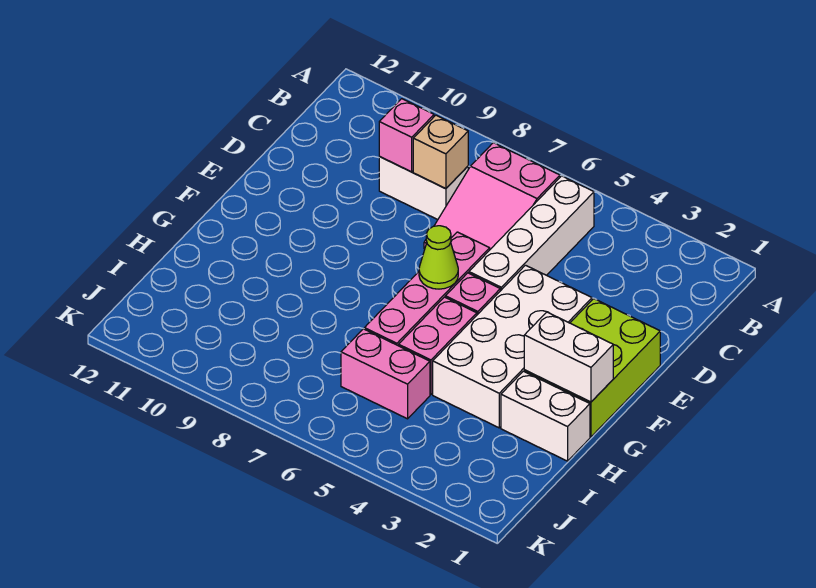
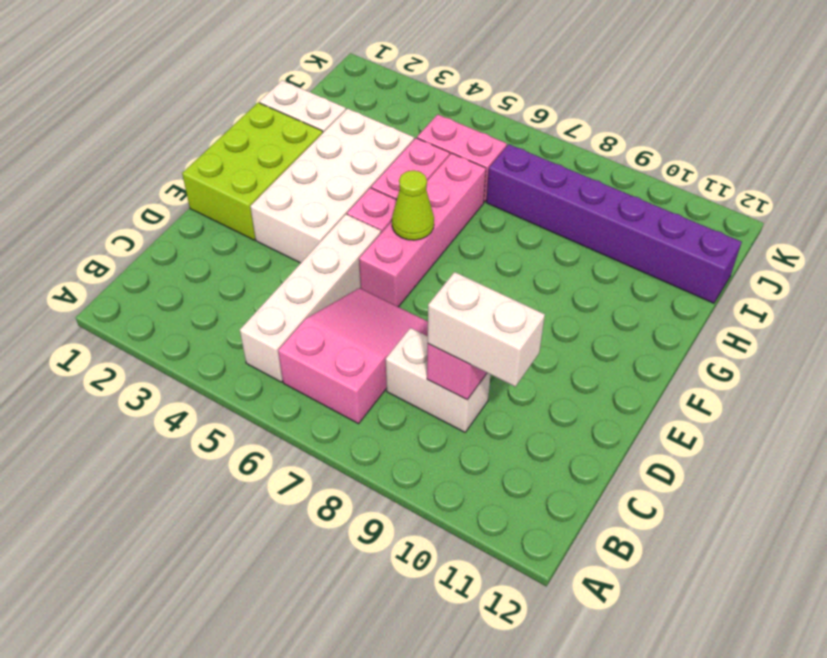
tan 1x1 brick [413,115,468,189] -> none
white 1x2 brick [524,312,613,402] -> white 1x2 brick moved to [428,272,545,387]
none -> purple 1x6 brick [486,144,742,303]

